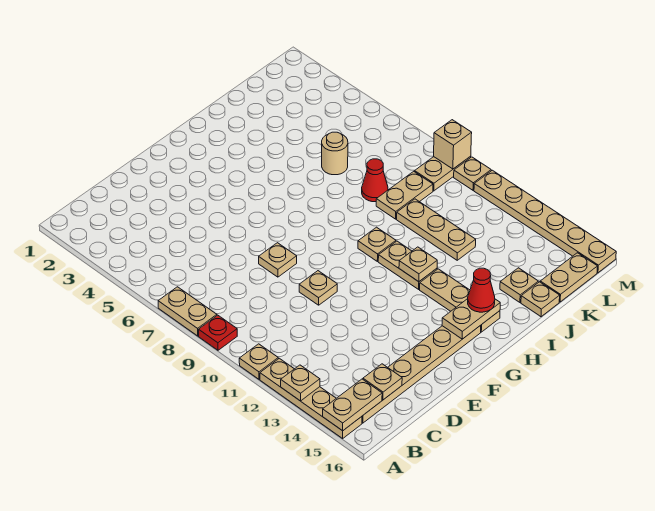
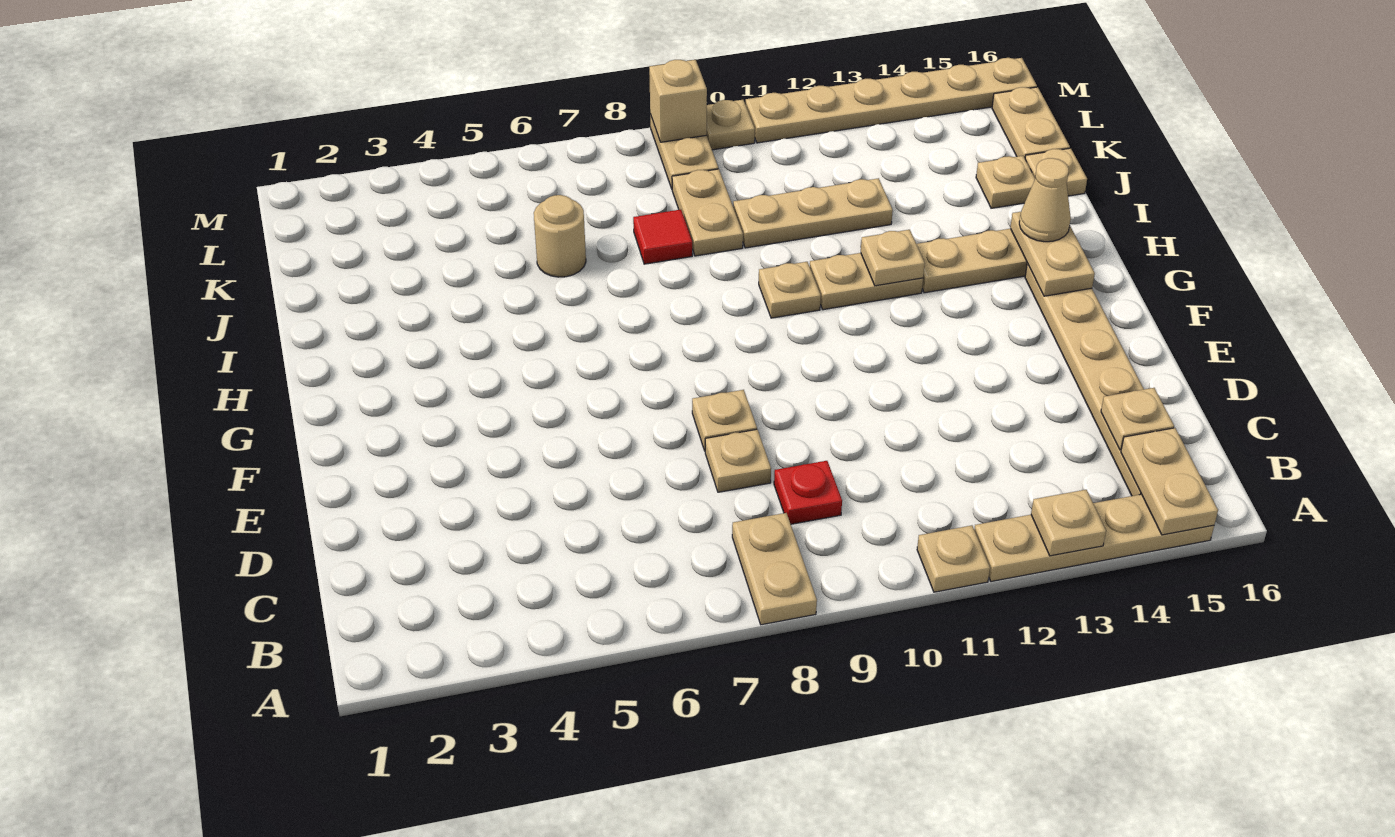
tan 1x2 plate [158,287,217,336] -> tan 1x2 plate turned to [732,513,817,625]
red 1x1 plate [199,315,237,350] -> red 1x1 plate moved to [774,461,842,524]
tan 1x1 plate [299,271,337,305] -> tan 1x1 plate moved to [705,429,771,492]
red 1x1 cone [468,268,495,312] -> tan 1x1 cone [1019,158,1071,242]
red 1x1 cone [362,159,388,202] -> red 1x1 tile [633,210,692,264]

